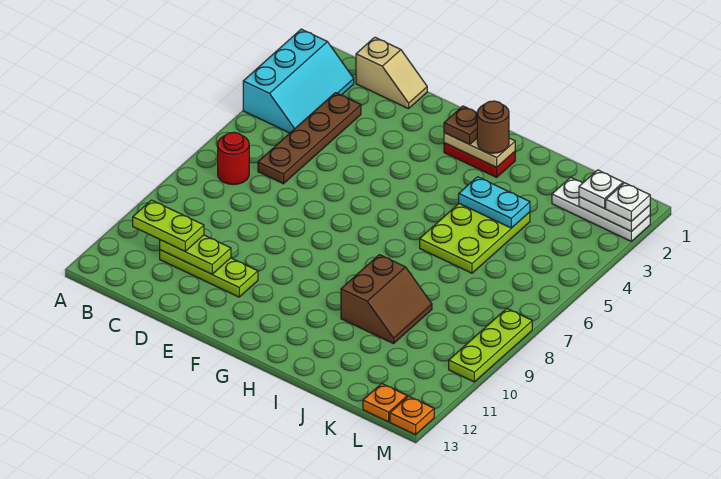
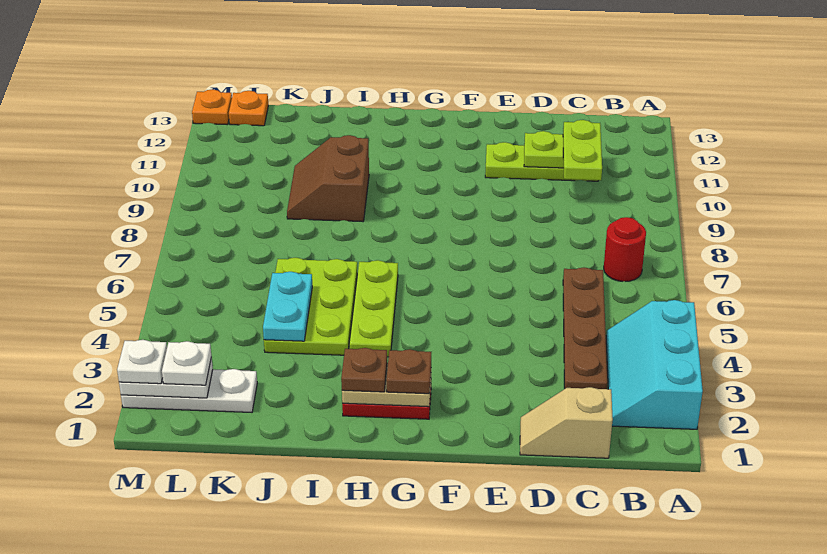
lime 1x2 plate [133,200,204,251] -> lime 1x2 plate turned to [563,120,602,180]
brown 1x1 round brick [477,101,509,153] -> brown 1x1 plate [341,348,387,392]
cyan 1x2 plate [459,177,530,228] -> cyan 1x2 plate turned to [263,272,312,341]
lime 1x3 plate [449,308,532,382] -> lime 1x3 plate moved to [349,260,398,357]

